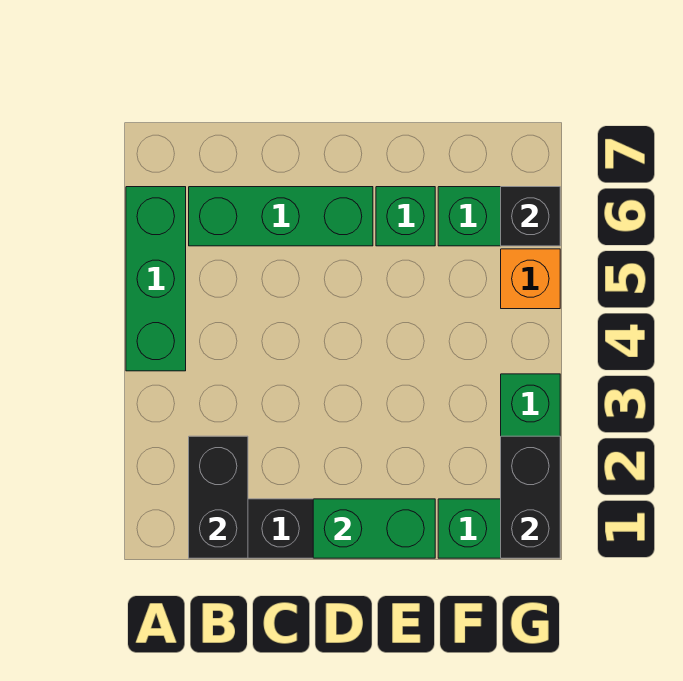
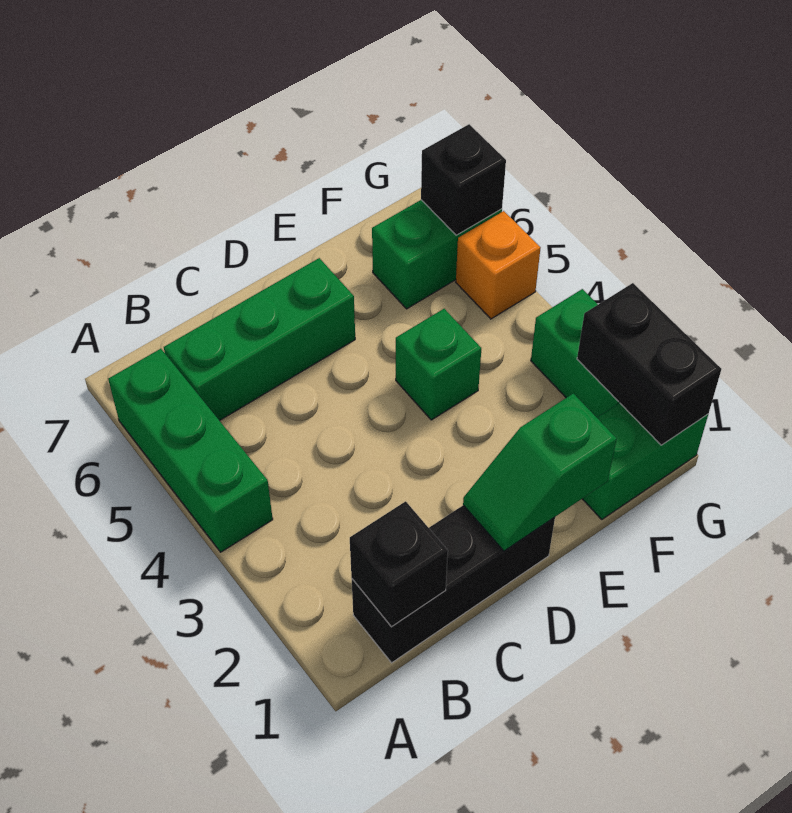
black 1x2 brick [189,436,248,558] -> black 1x1 brick [350,501,448,627]
green 1x2 brick [313,499,435,558] -> green 1x2 slope [463,393,617,551]
green 1x1 brick [376,187,435,246] -> green 1x1 brick moved to [396,309,481,420]

